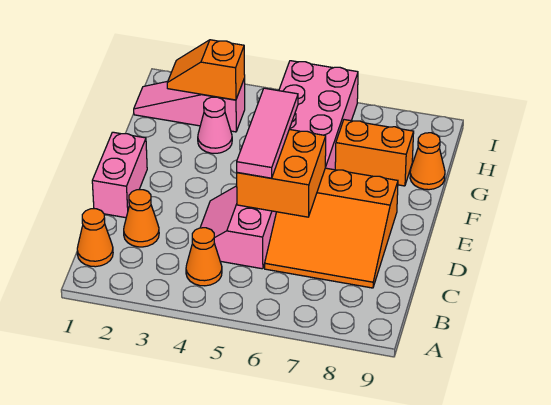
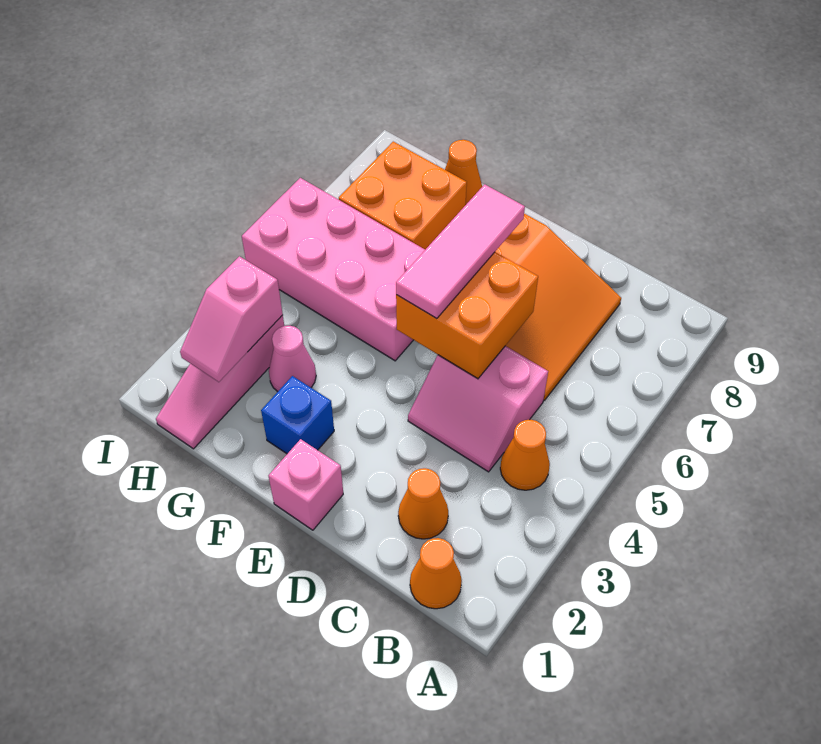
pink 1x2 brick [92,132,147,218] -> pink 1x1 brick [269,439,343,530]
pink 1x3 tile [237,88,298,178] -> pink 1x3 tile turned to [396,184,525,319]
none -> blue 1x1 brick [261,376,334,454]
orange 1x2 brick [335,120,414,186] -> orange 2x2 brick [339,142,467,250]
orange 1x2 slope [167,40,245,100] -> pink 1x2 slope [180,256,283,382]

